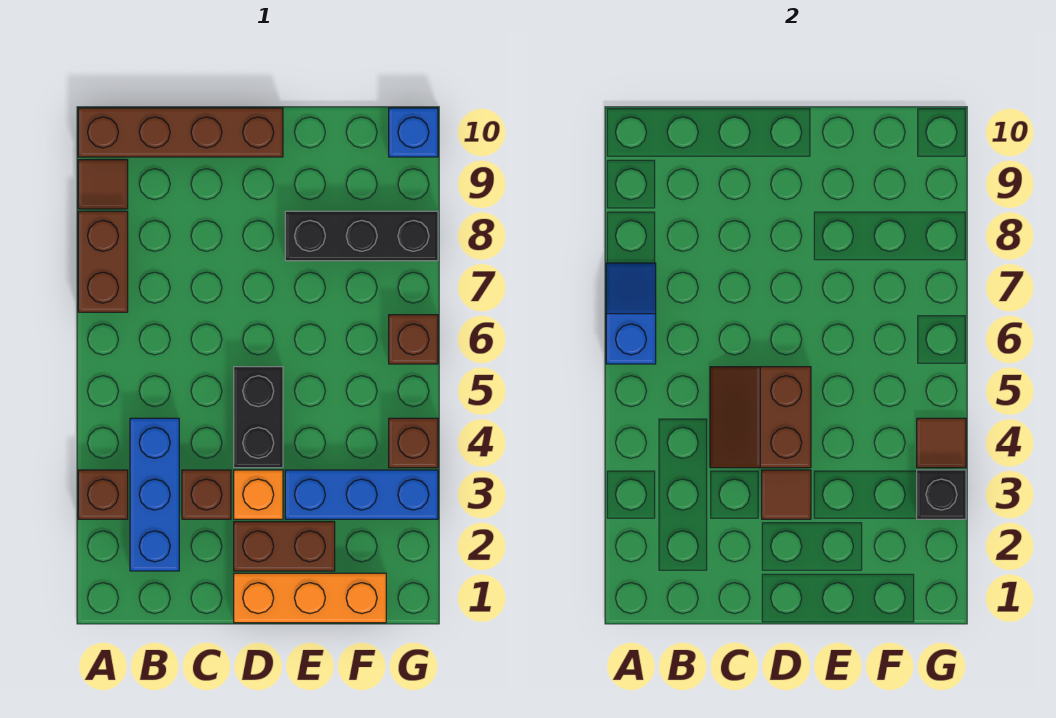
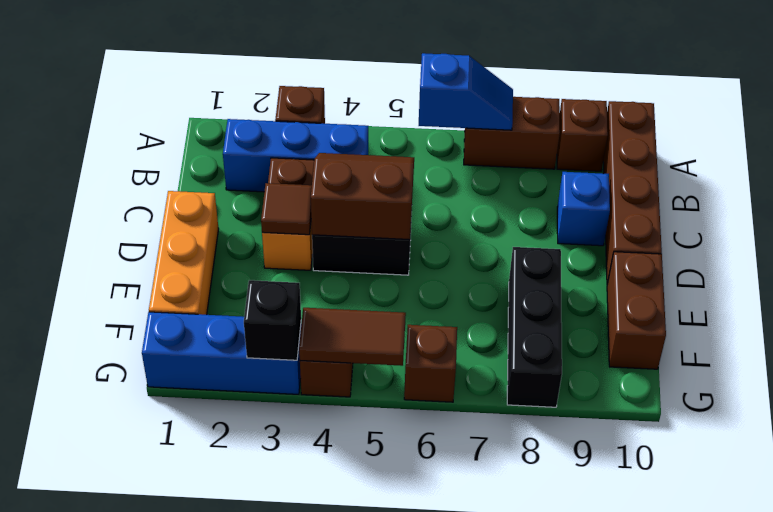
brown 1x1 tile [78,160,128,209] -> brown 1x1 brick [557,99,608,171]
brown 1x2 brick [234,522,335,571] -> brown 1x2 brick moved to [607,252,666,369]
blue 1x3 brick [285,470,438,519] -> blue 1x3 brick turned to [142,312,302,394]
brown 1x1 tile [917,418,966,468] -> brown 1x2 tile [299,308,406,366]
blue 1x1 brick [389,108,438,157] -> blue 1x1 brick moved to [557,172,610,246]

